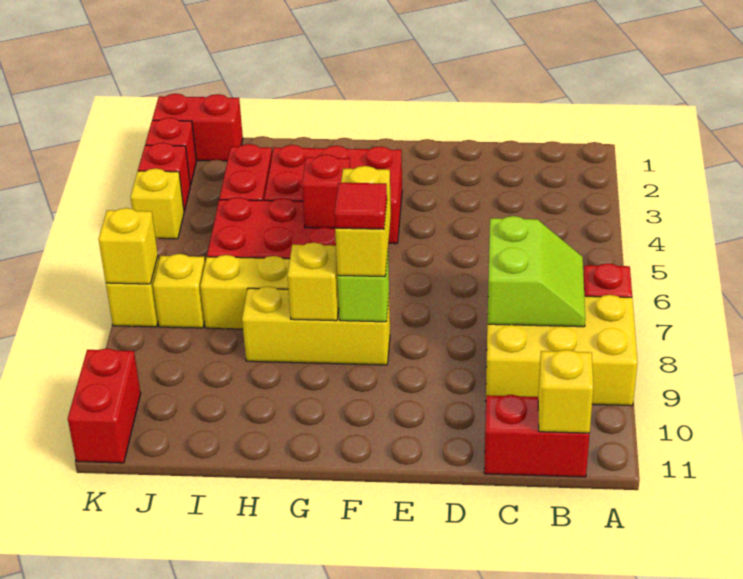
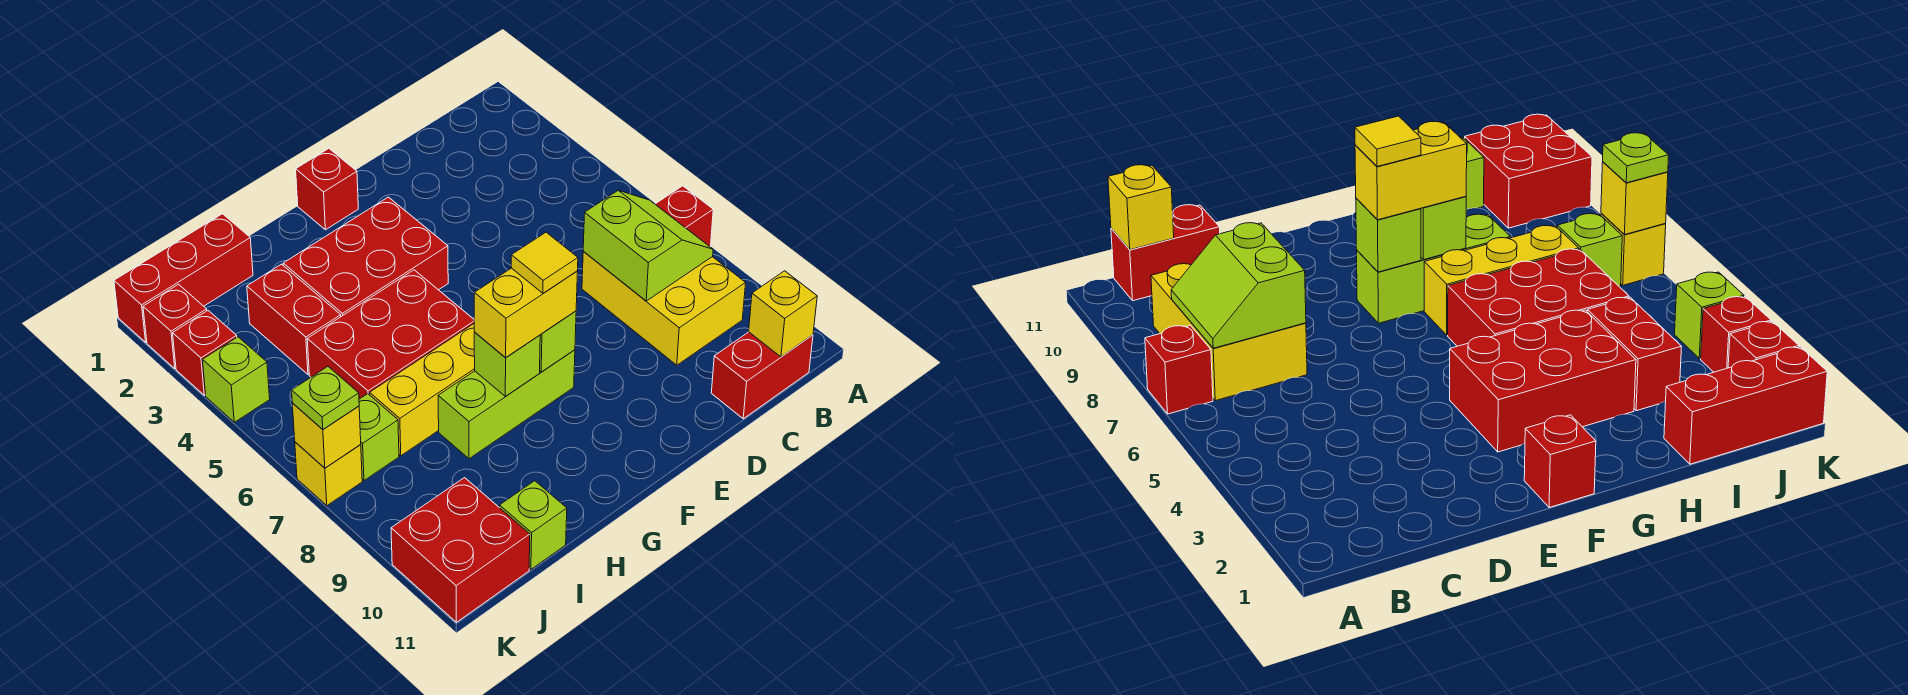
yellow 2x3 brick [486,295,637,406] -> yellow 2x3 brick turned to [582,251,746,365]
yellow 1x2 brick [335,166,391,277] -> yellow 1x2 brick turned to [474,268,578,358]
yellow 1x3 brick [242,287,390,365] -> lime 1x3 brick [438,350,575,459]
red 1x1 tile [334,183,387,229] -> yellow 1x1 tile [511,232,578,293]
red 1x1 brick [302,155,350,228] -> red 1x1 brick moved to [296,149,358,230]
yellow 1x1 brick [287,243,339,321] -> lime 1x1 brick [474,333,540,396]
none -> lime 1x1 brick [500,481,567,569]
red 1x2 brick [152,94,243,161] -> red 1x3 brick [114,214,253,342]
yellow 1x1 brick [153,254,205,328] -> lime 1x1 brick [359,394,399,480]
yellow 1x1 brick [130,168,184,239] -> lime 1x1 brick [203,337,270,422]
none -> lime 1x1 plate [292,367,359,429]
red 1x2 brick [68,348,141,463] -> red 2x2 brick [391,478,530,622]

